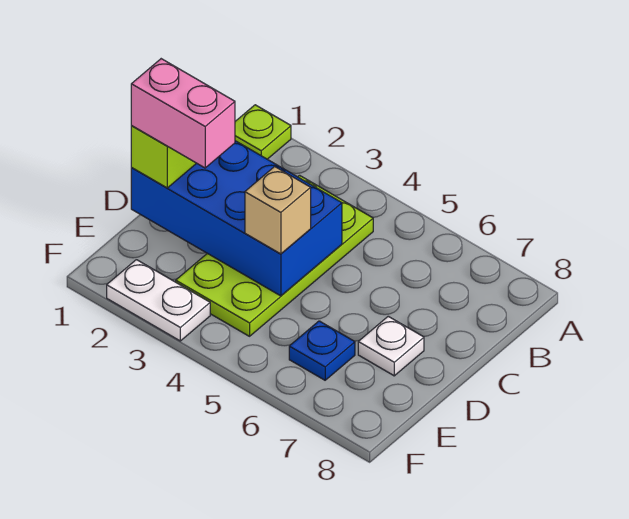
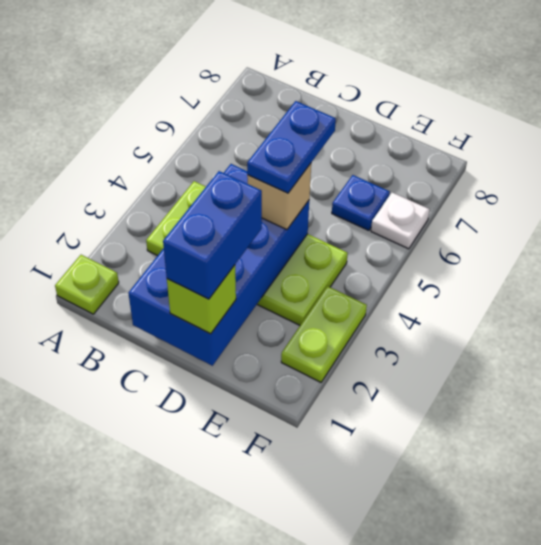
pink 1x2 brick [131,59,235,168] -> blue 1x2 brick [163,171,262,299]
none -> blue 1x2 plate [247,101,336,193]
white 1x1 plate [358,316,424,376] -> white 1x1 plate moved to [371,193,430,249]
white 1x2 plate [107,260,210,341] -> lime 1x2 plate [281,286,367,382]

